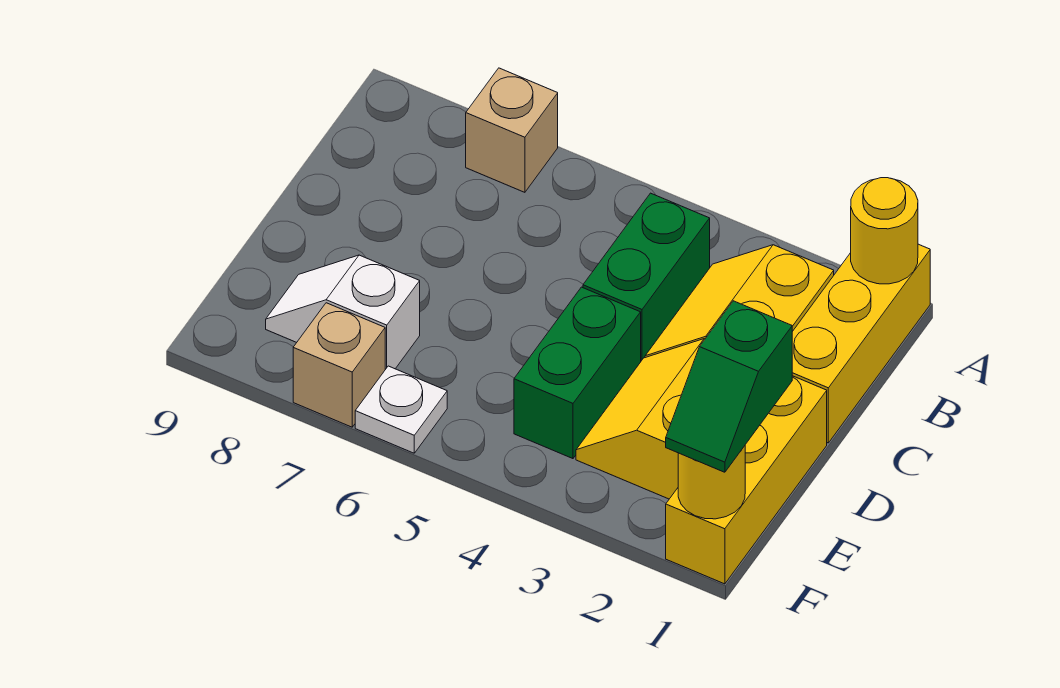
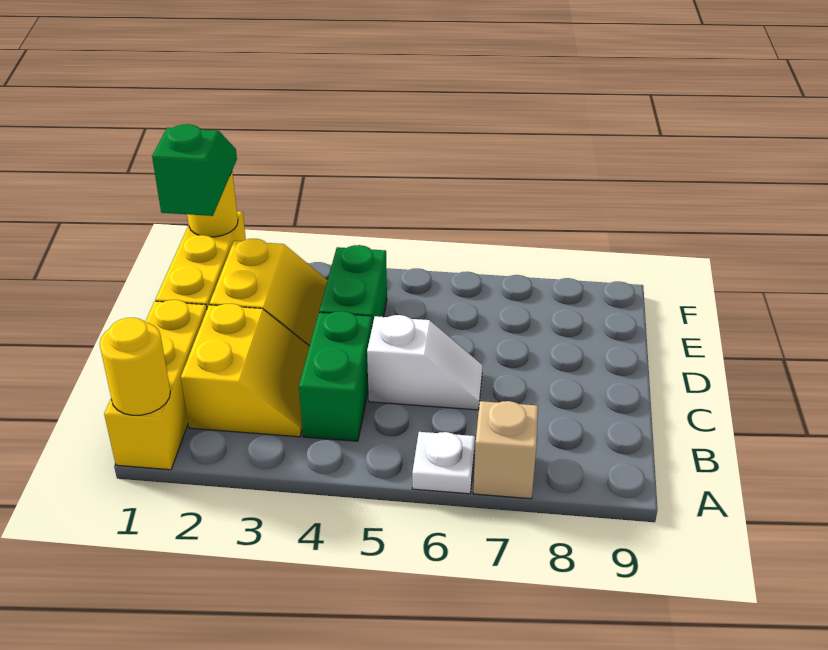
white 1x2 slope [266,255,420,369] -> white 1x2 slope moved to [367,315,483,410]
white 1x1 plate [355,366,447,453] -> white 1x1 plate moved to [412,432,475,494]
tan 1x1 brick [293,303,385,427] -> none

